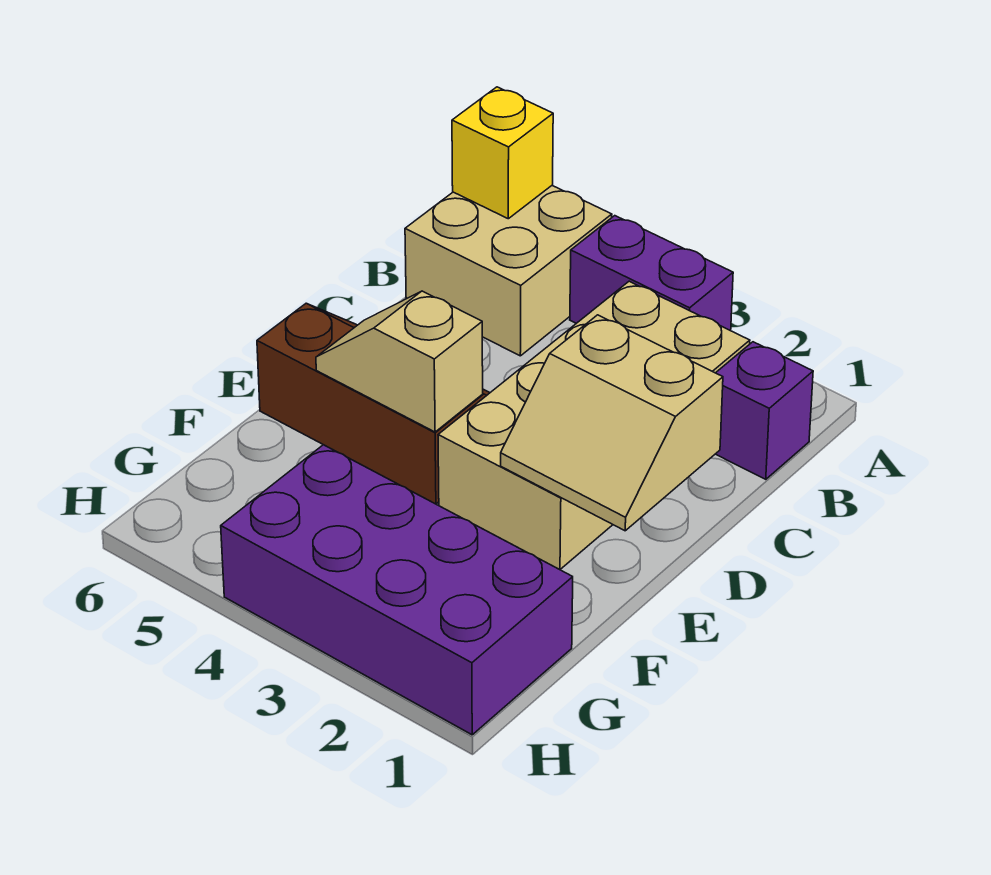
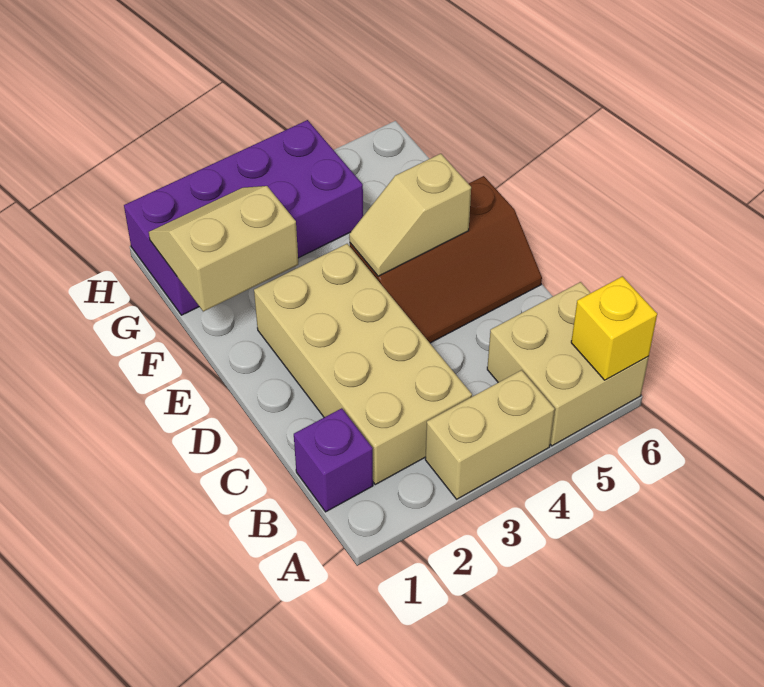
purple 1x2 brick [570,216,733,331] -> tan 1x2 brick [425,370,555,499]
tan 2x2 slope [501,315,723,531] -> tan 2x2 slope moved to [149,186,298,312]
tan 1x2 slope [316,291,483,432] -> tan 1x2 slope turned to [349,154,471,276]

